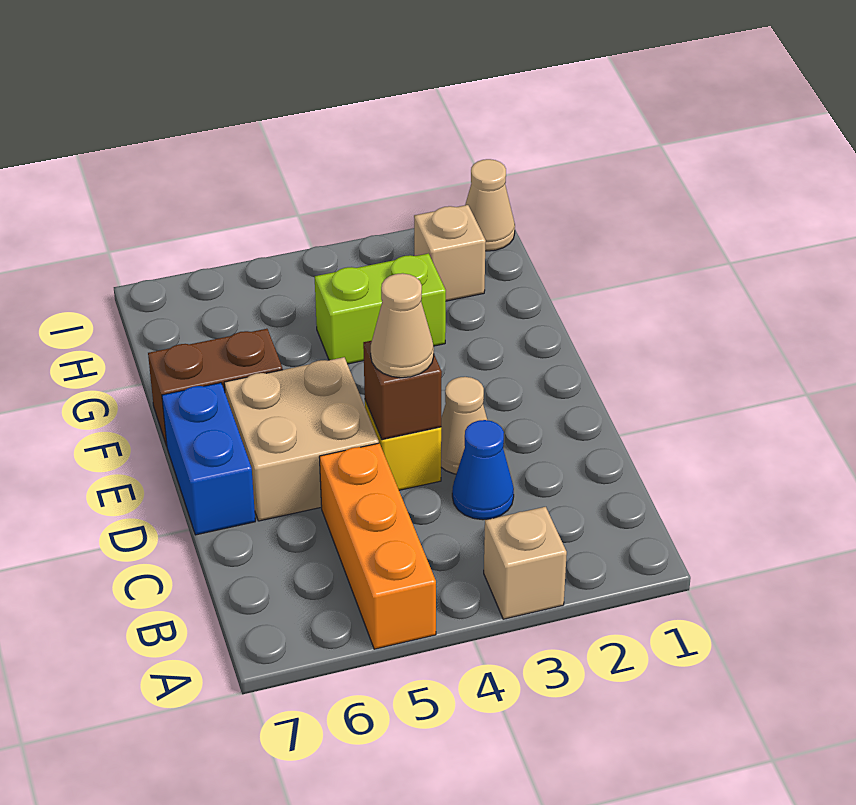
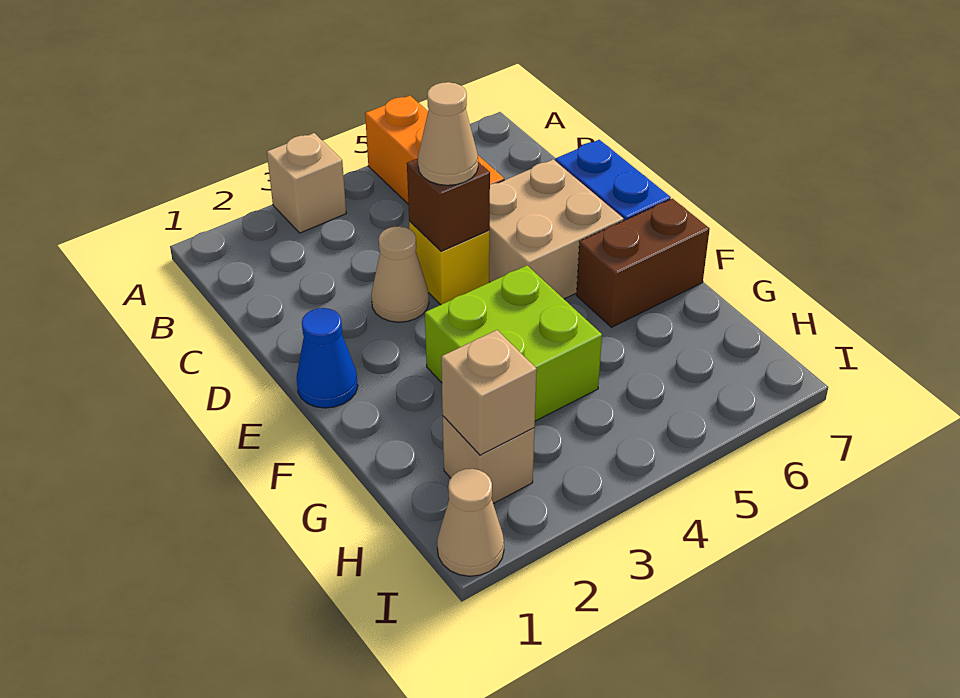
blue 1x1 cone [452,420,514,520] -> blue 1x1 cone moved to [297,308,358,408]
lime 1x2 brick [315,254,446,364] -> lime 2x2 brick [425,266,602,421]
none -> tan 1x1 brick [441,330,537,455]

